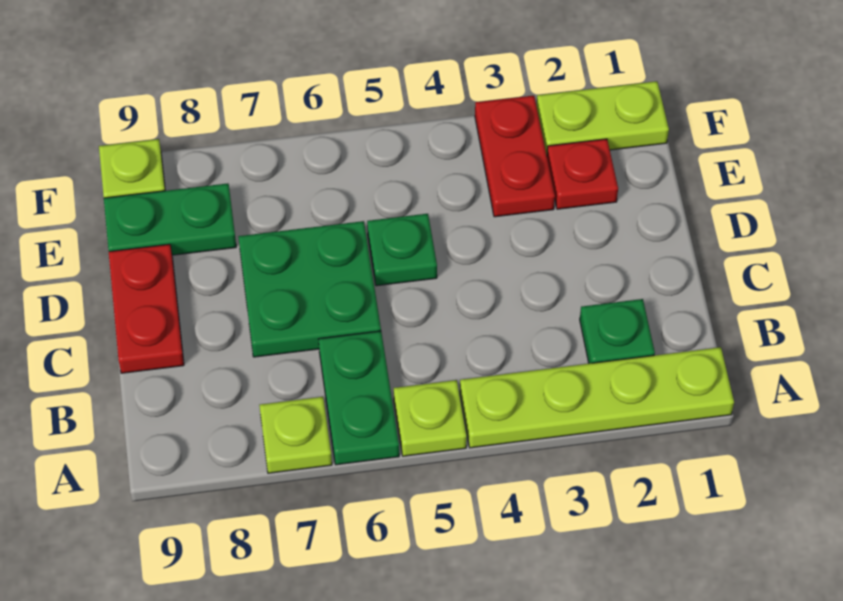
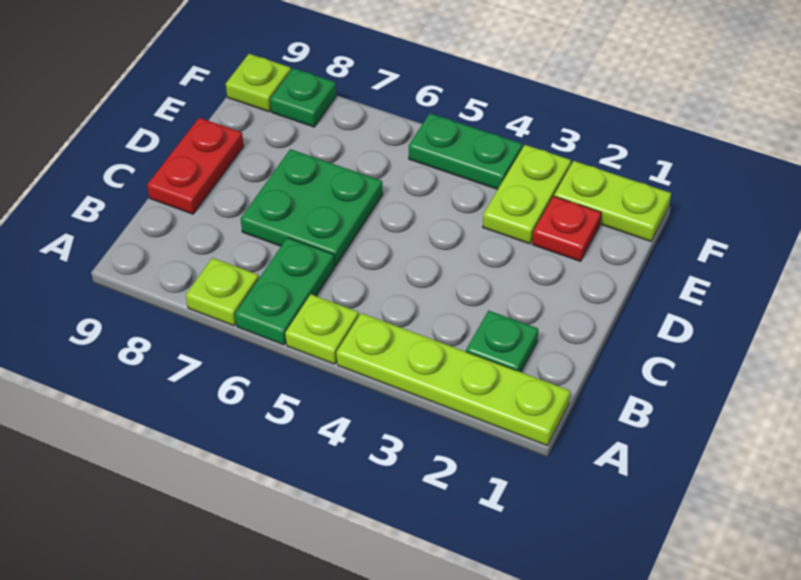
green 1x1 plate [367,214,437,286] -> green 1x1 plate moved to [270,68,336,127]
red 1x2 plate [475,96,555,217] -> lime 1x2 plate [483,145,571,244]
green 1x2 plate [104,183,236,255] -> green 1x2 plate moved to [409,113,522,189]

